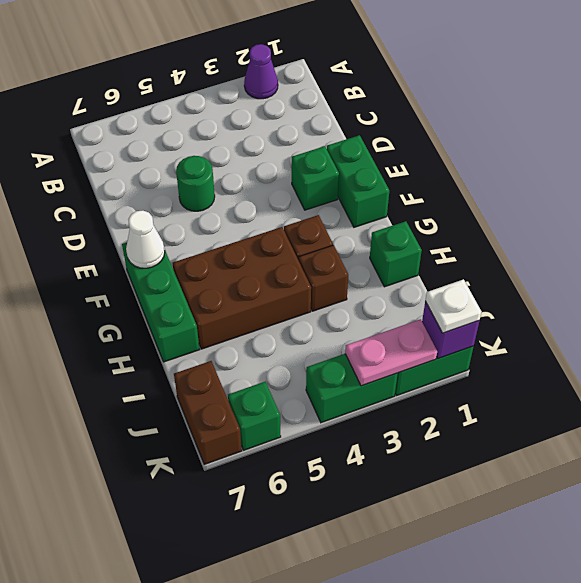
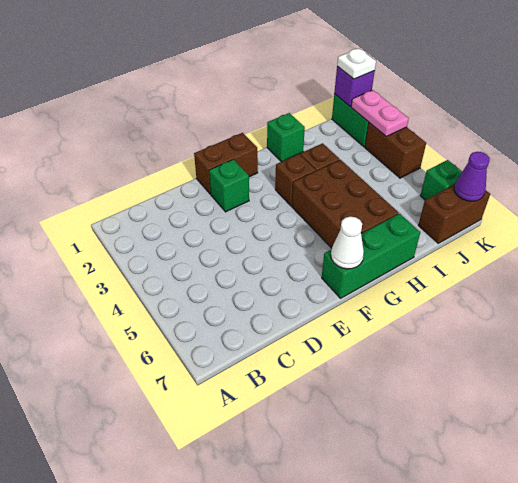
purple 1x1 cone [244,44,278,99] -> purple 1x1 cone moved to [454,152,489,201]
green 1x1 round brick [176,156,215,211] -> none
green 1x2 brick [327,135,389,227] -> brown 1x2 brick [194,133,258,194]
green 1x2 brick [306,354,398,423] -> brown 1x2 brick [365,123,426,178]

